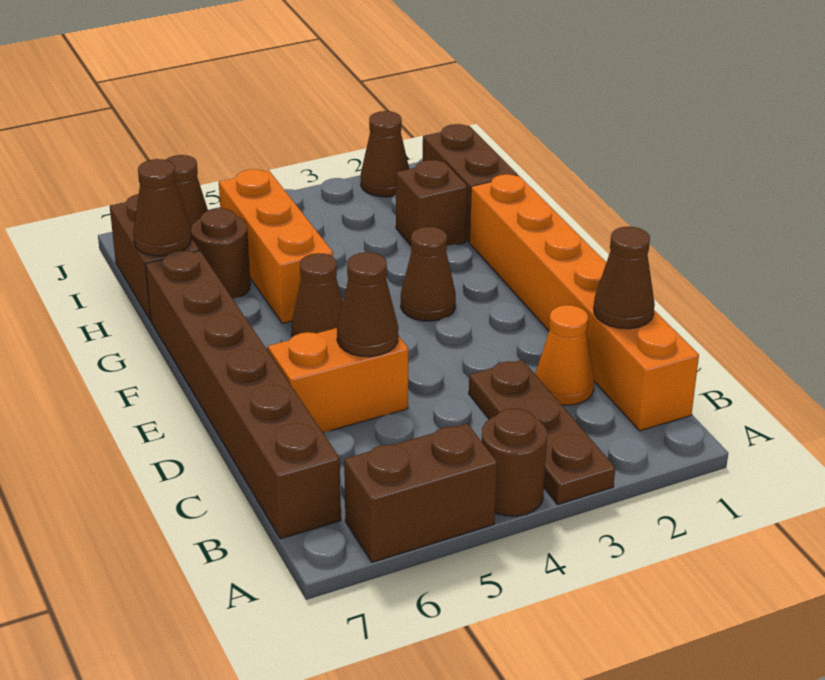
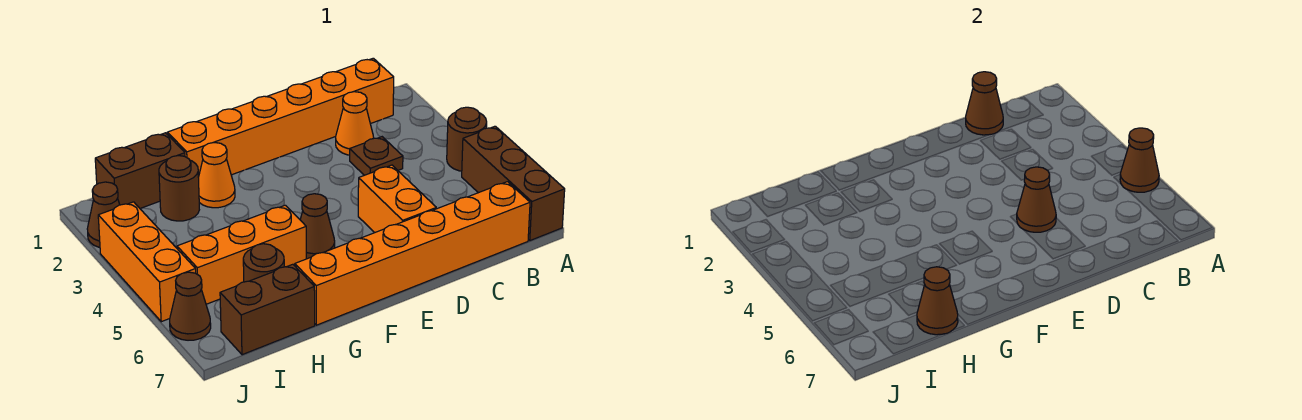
brown 1x3 plate [469,360,615,504] -> brown 1x1 plate [350,137,403,175]
brown 1x2 brick [344,424,497,562] -> brown 1x3 brick [462,126,565,241]
brown 1x6 brick [145,250,341,539] -> orange 1x6 brick [295,182,530,325]
brown 1x1 cone [401,227,456,321] -> brown 1x1 cone moved to [1120,128,1159,192]
none -> orange 1x1 cone [199,143,235,208]
brown 1x1 brick [396,160,467,245] -> brown 1x1 round brick [159,156,199,221]
none -> orange 1x3 brick [98,202,196,322]

